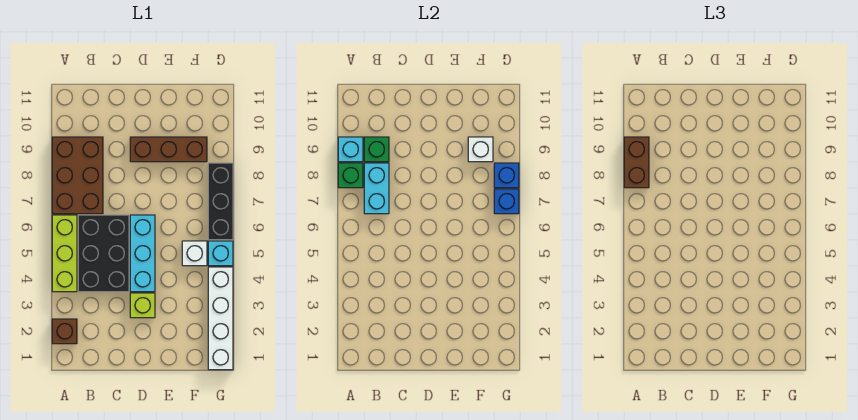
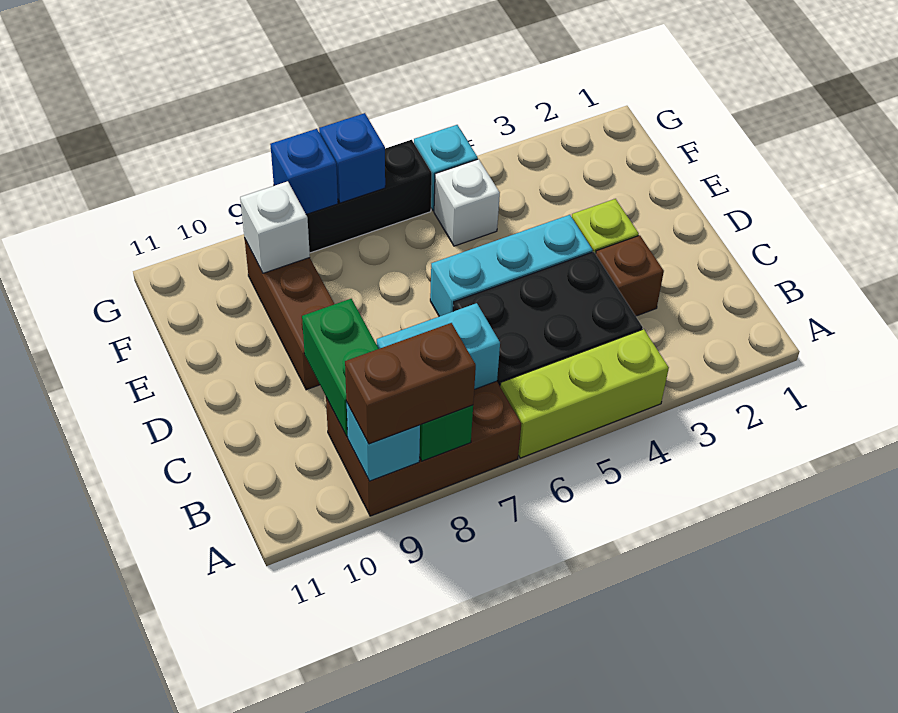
brown 1x1 brick [52,319,77,344] -> brown 1x1 brick moved to [596,235,664,316]
green 1x1 brick [364,137,389,162] -> green 1x2 brick [302,299,379,437]
white 1x4 brick [208,267,233,370] -> none

